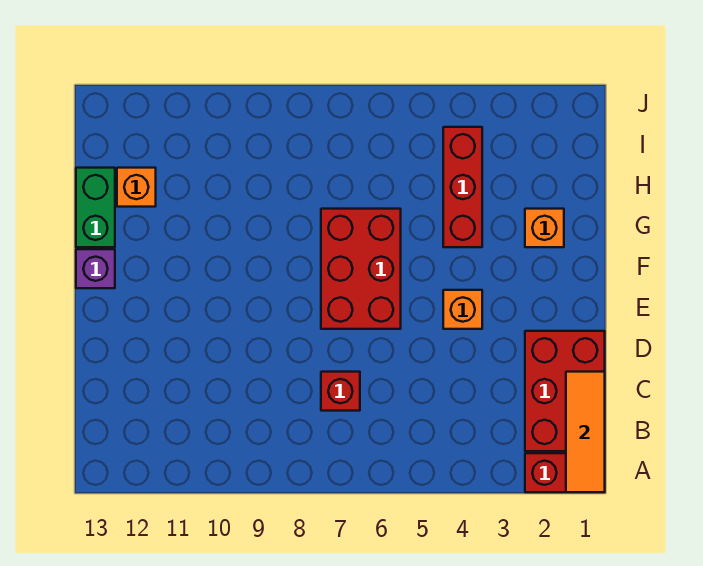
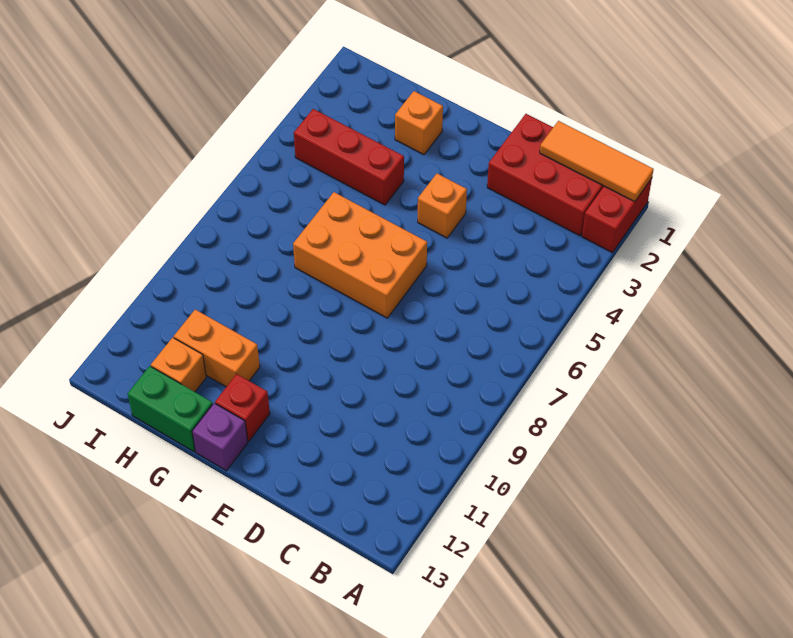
red 1x1 brick [321,372,360,411] -> red 1x1 brick moved to [215,374,270,441]
red 2x3 brick [321,209,401,329] -> orange 2x3 brick [293,192,427,318]
none -> orange 1x2 brick [174,310,260,387]

